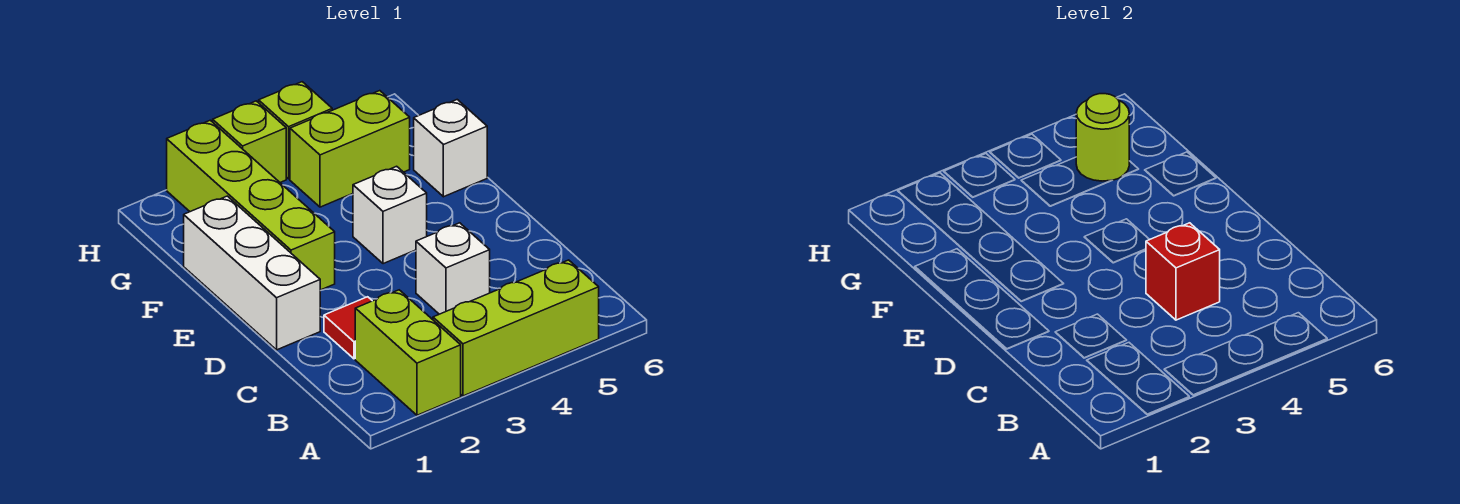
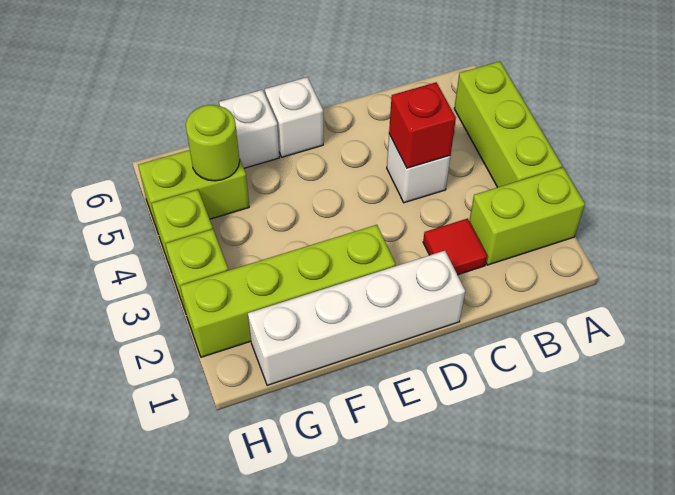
white 1x3 brick [184,196,320,350] -> white 1x4 brick [248,251,465,385]
white 1x1 brick [353,166,427,264] -> white 1x1 brick moved to [265,77,323,157]
lime 1x2 brick [290,91,410,207] -> lime 1x2 brick turned to [138,150,249,232]

